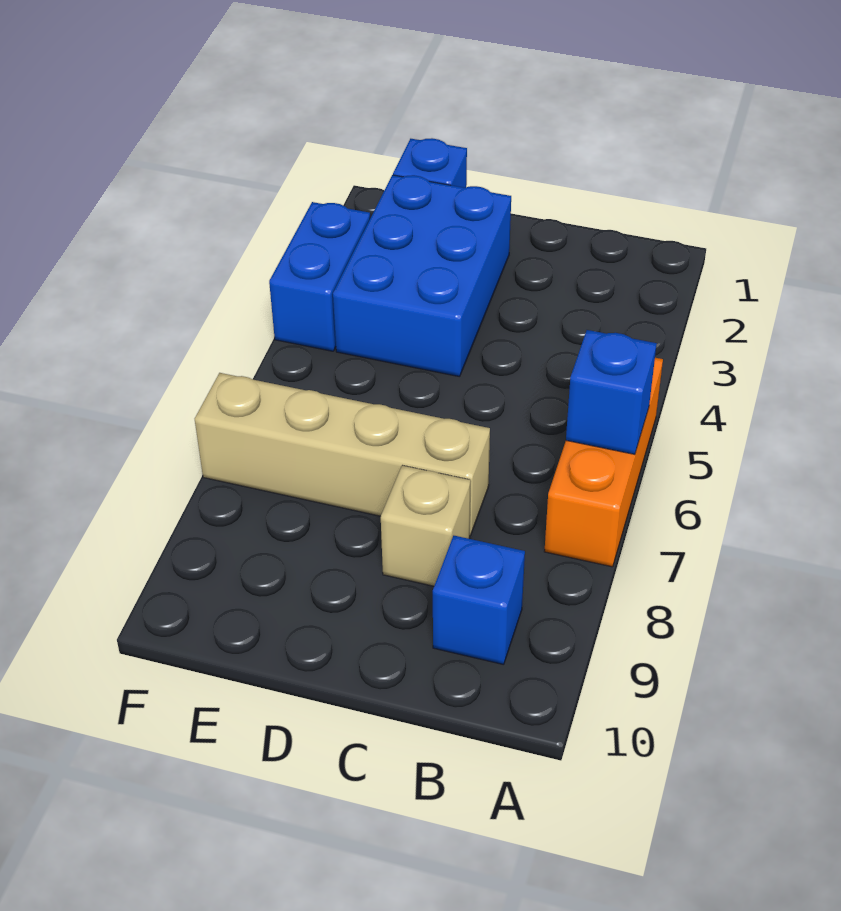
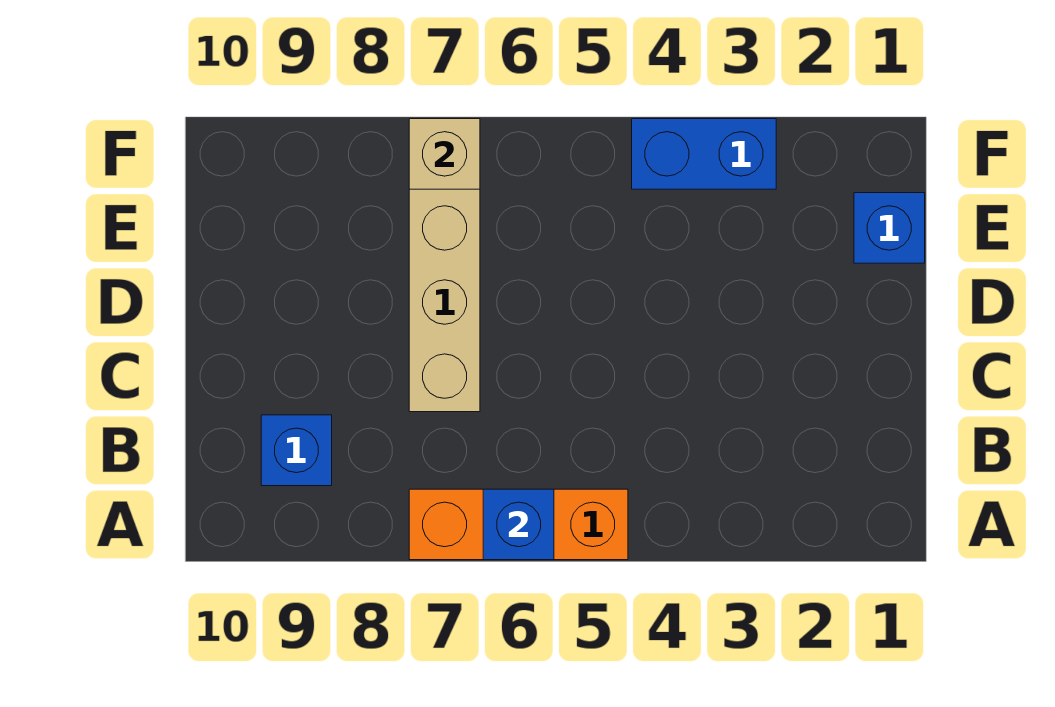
tan 1x1 brick [381,465,471,586] -> tan 1x1 brick moved to [409,119,480,189]
blue 2x3 brick [333,175,511,377] -> none

